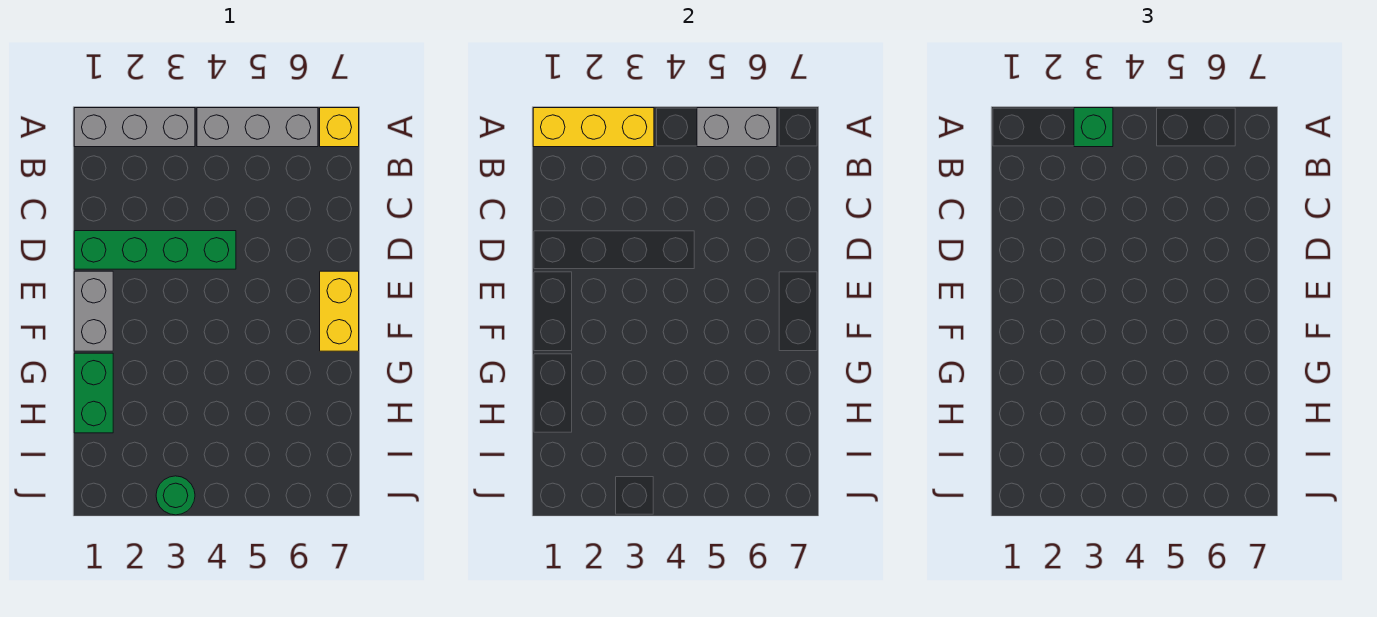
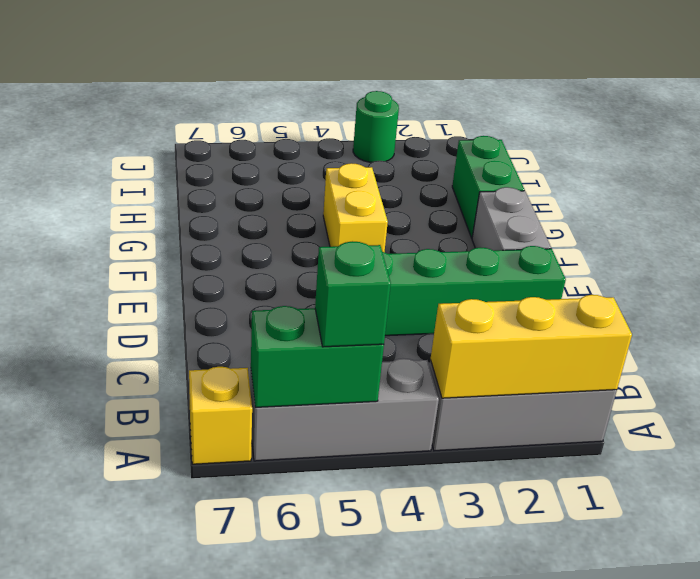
green 1x1 brick [1074,108,1113,147] -> green 1x1 brick moved to [315,241,391,347]
grey 1x2 brick [697,108,777,147] -> green 1x2 brick [251,306,384,407]
yellow 1x2 brick [320,271,359,351] -> yellow 1x2 brick moved to [323,163,388,252]

